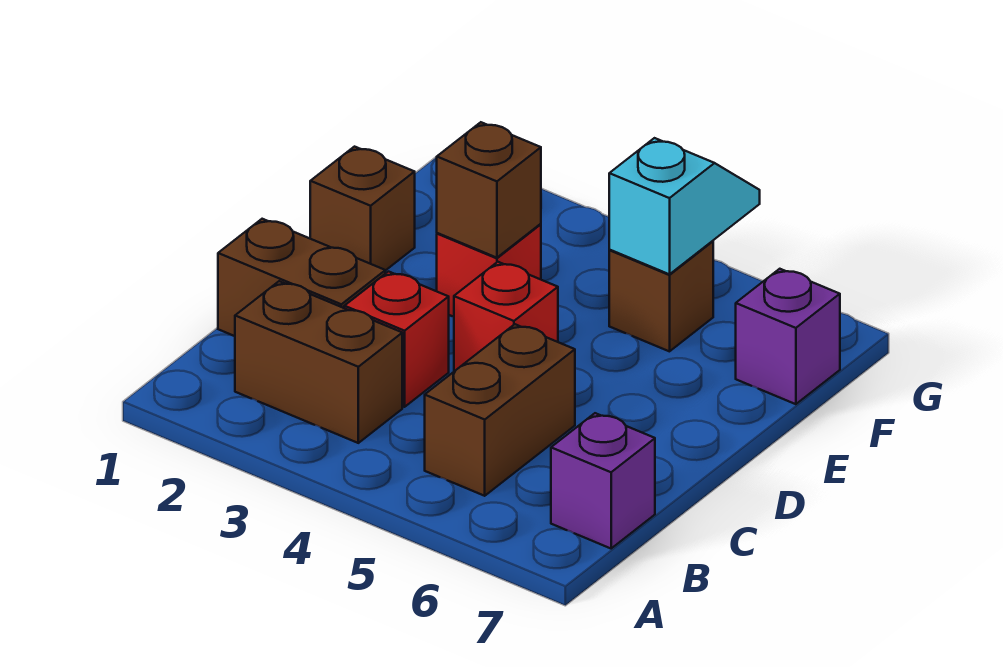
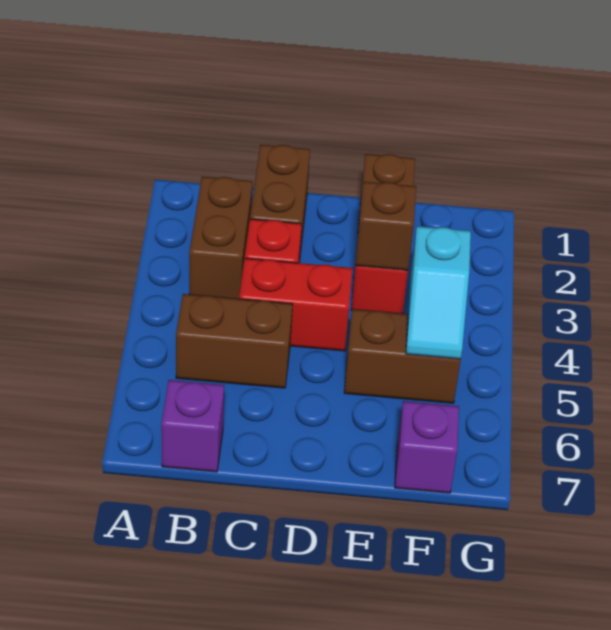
red 1x1 brick [454,262,558,371] -> red 1x2 brick [239,258,353,351]
brown 1x1 brick [609,241,713,351] -> brown 1x2 brick [344,309,461,403]
cyan 1x2 slope [609,138,760,274] -> cyan 1x2 slope turned to [406,226,471,359]

